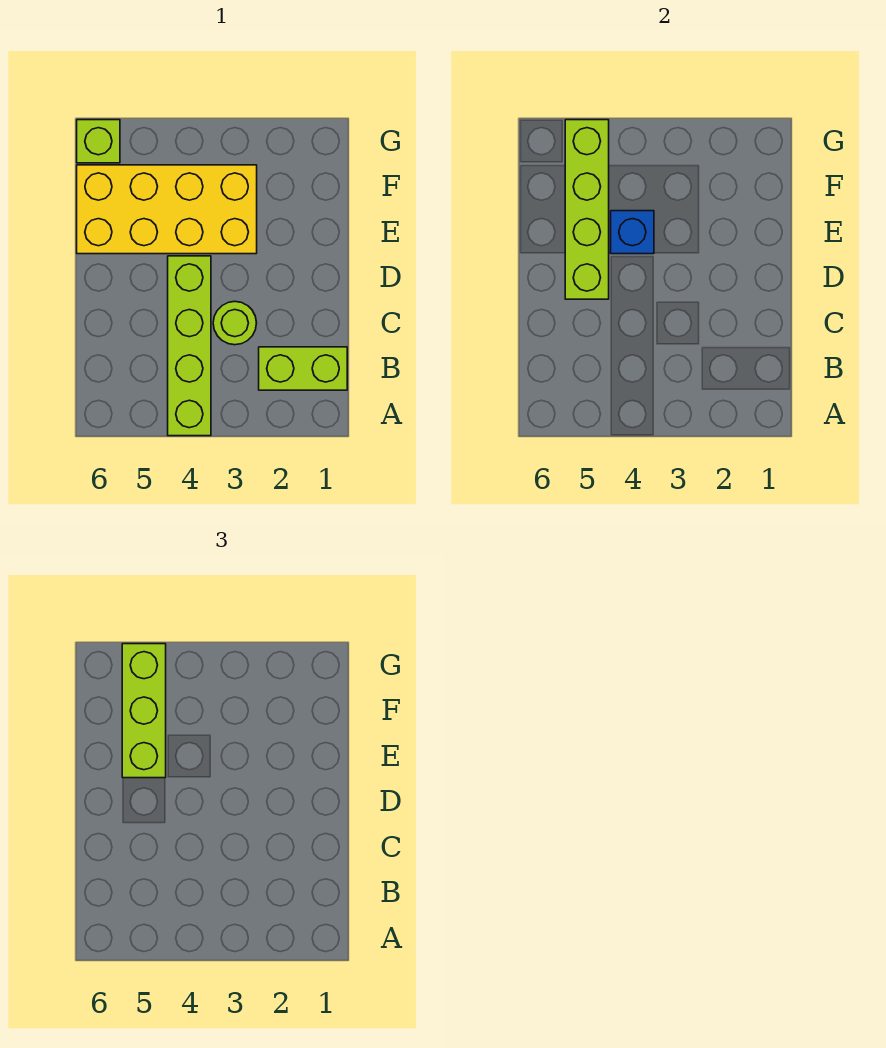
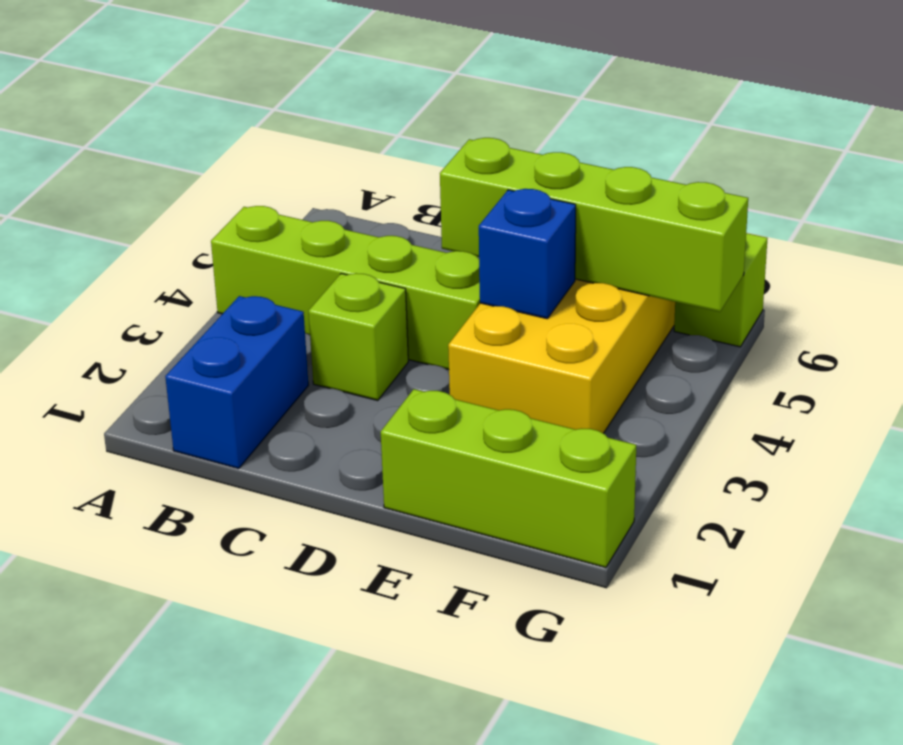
lime 1x2 brick [259,347,347,390] -> blue 1x2 brick [165,296,308,469]
lime 1x1 round brick [213,302,256,345] -> lime 1x1 brick [309,273,408,400]
lime 1x3 brick [122,644,166,778] -> lime 1x3 brick moved to [381,389,636,568]

